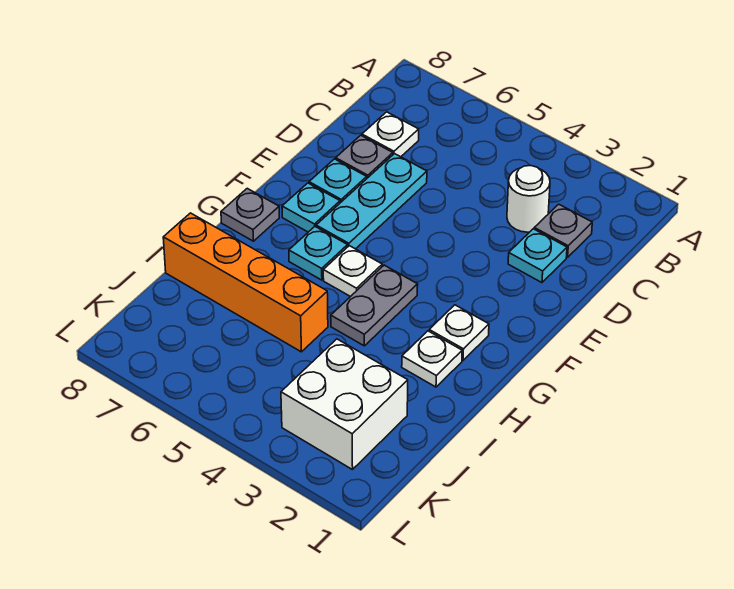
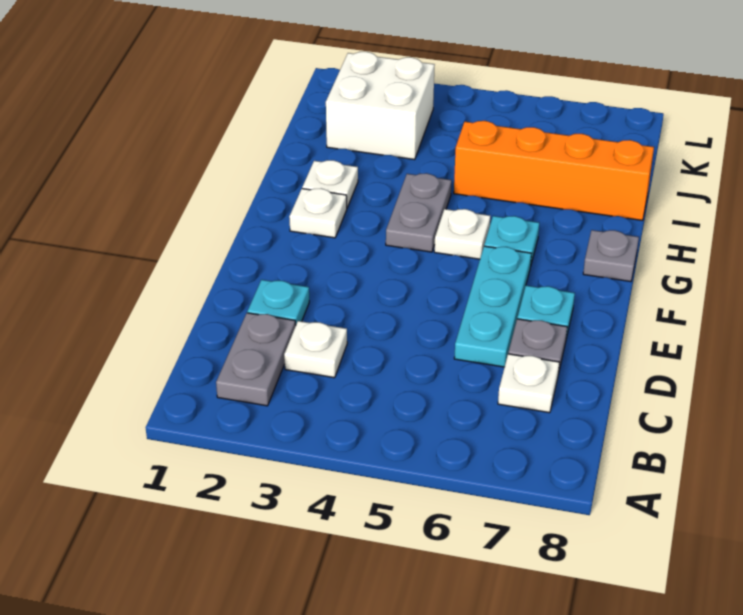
grey 1x1 plate [534,204,592,257] -> grey 1x2 plate [216,313,296,406]
white 1x1 round brick [507,166,550,232] -> white 1x1 plate [284,321,347,378]
cyan 1x1 plate [282,183,340,232] -> none

